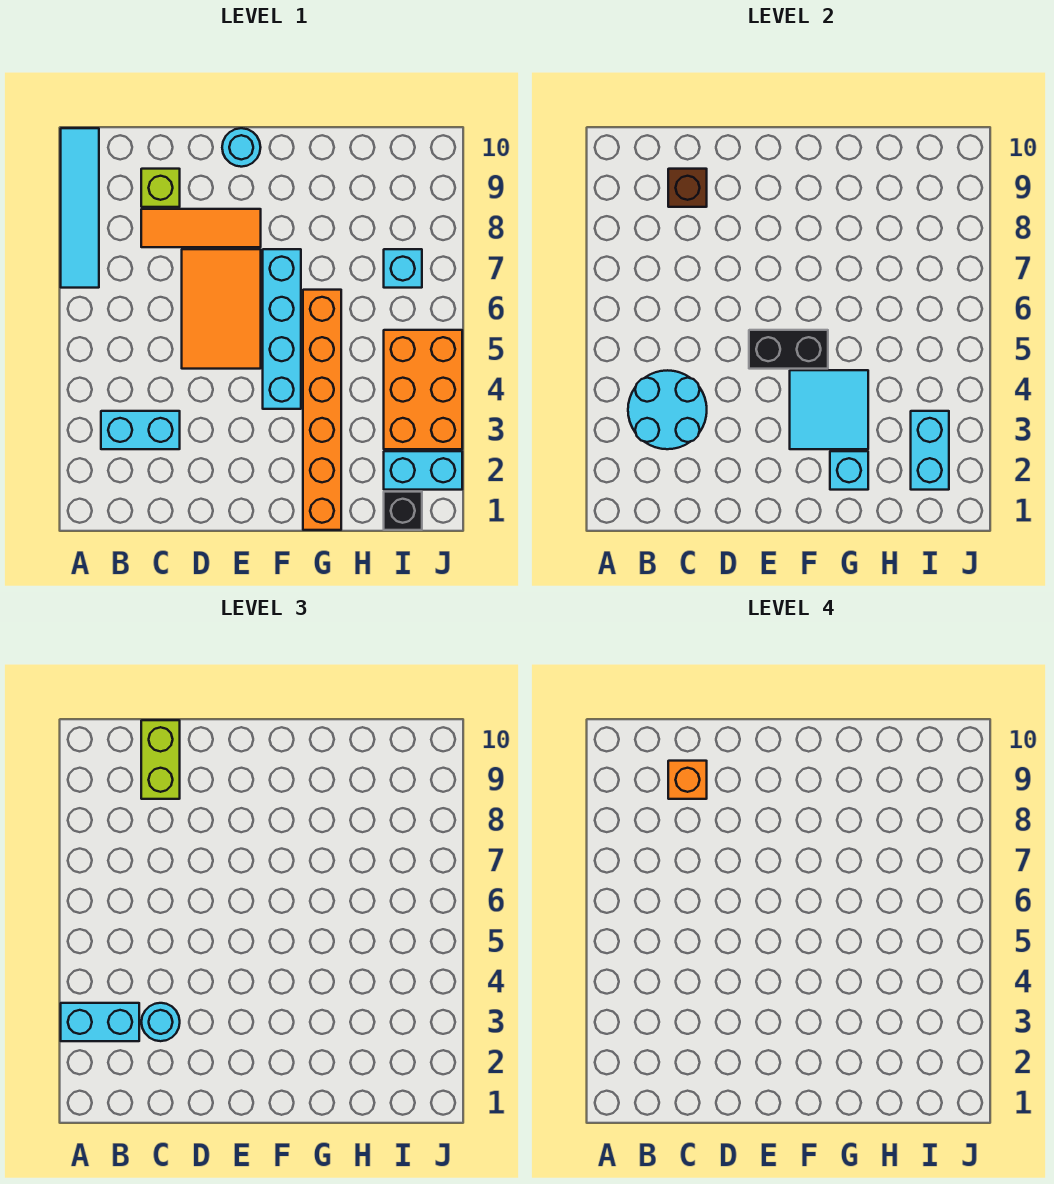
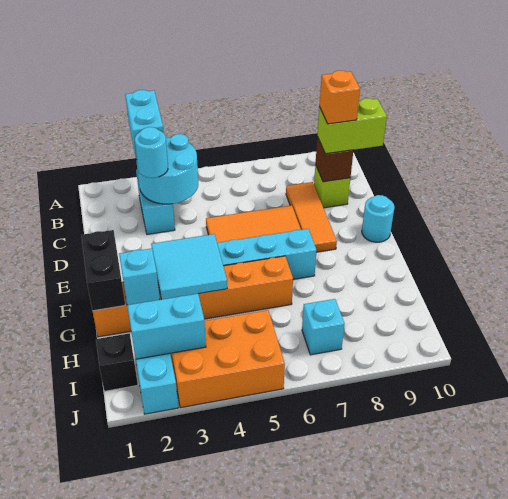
cyan 1x4 tile [61,128,99,288] -> none
black 1x2 brick [749,330,828,369] -> black 1x2 brick moved to [81,230,125,311]

